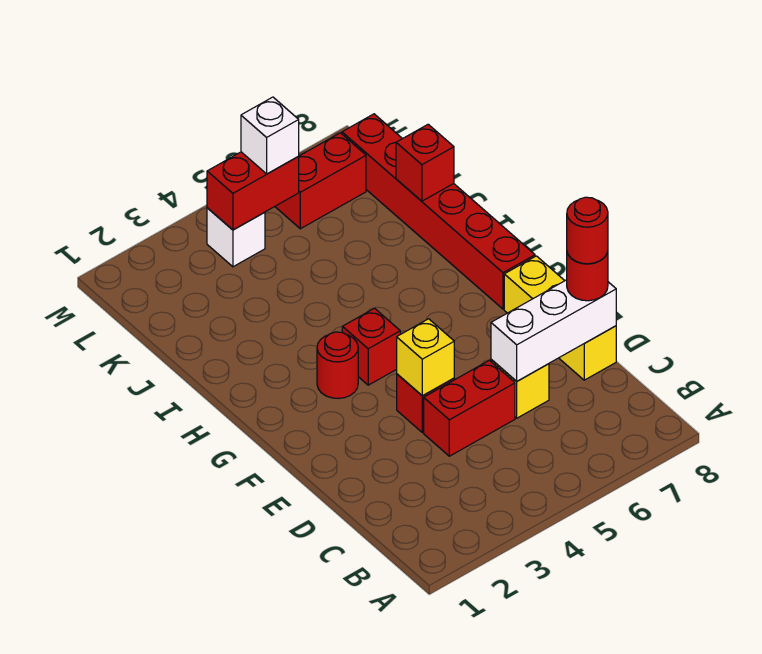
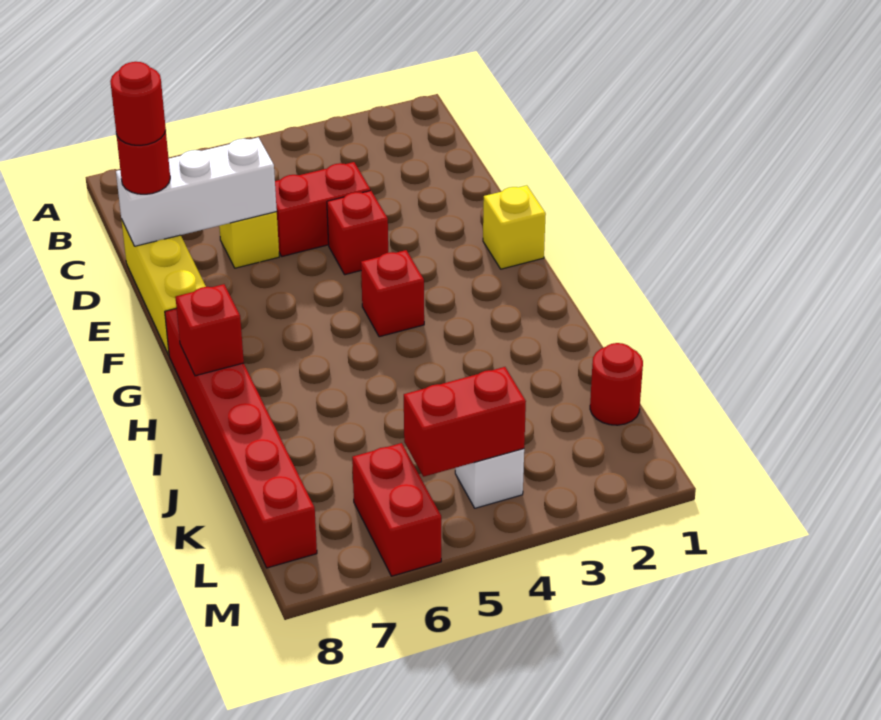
yellow 1x1 brick [397,319,454,396] -> yellow 1x1 brick moved to [483,185,546,269]
red 1x1 round brick [317,332,358,398] -> red 1x1 round brick moved to [590,343,643,425]
red 1x1 brick [396,124,454,201] -> red 1x1 brick moved to [175,284,244,376]
white 1x1 brick [241,97,299,174] -> none
red 1x2 brick [275,133,366,229] -> red 1x2 brick turned to [352,443,441,576]

